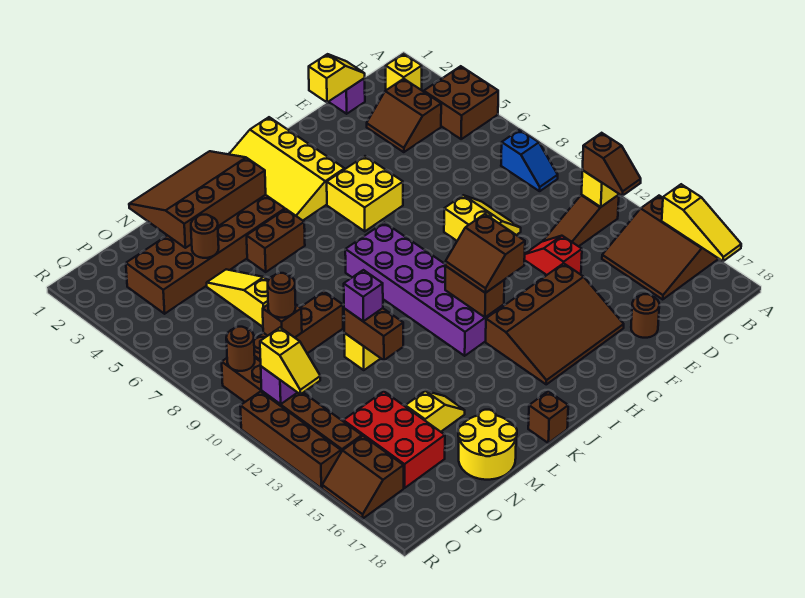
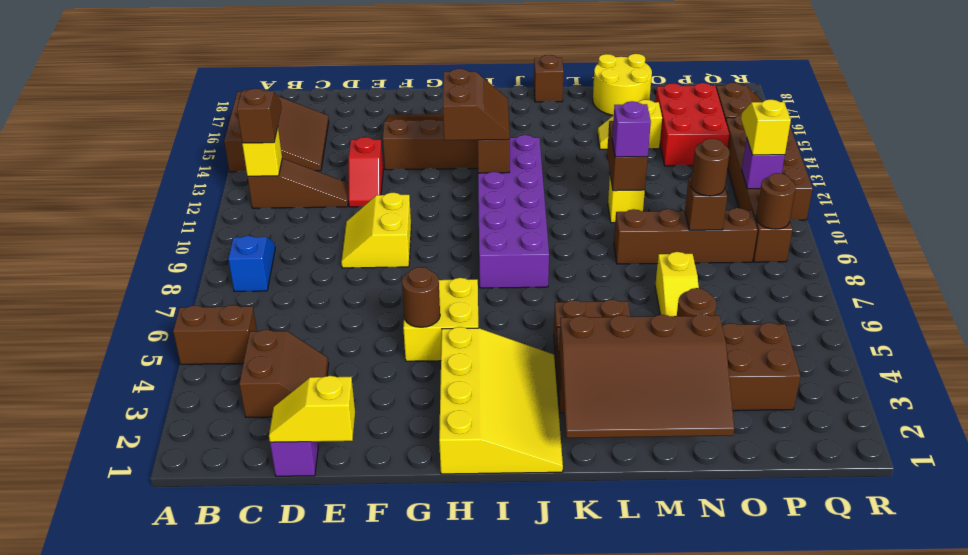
brown 2x2 brick [424,66,498,139] -> brown 1x2 brick [173,305,257,364]
yellow 1x3 slope [662,184,741,261] -> none
yellow 1x1 brick [386,54,422,90] -> none
brown 1x1 round brick [631,294,659,338] -> brown 1x1 round brick moved to [402,267,440,327]

